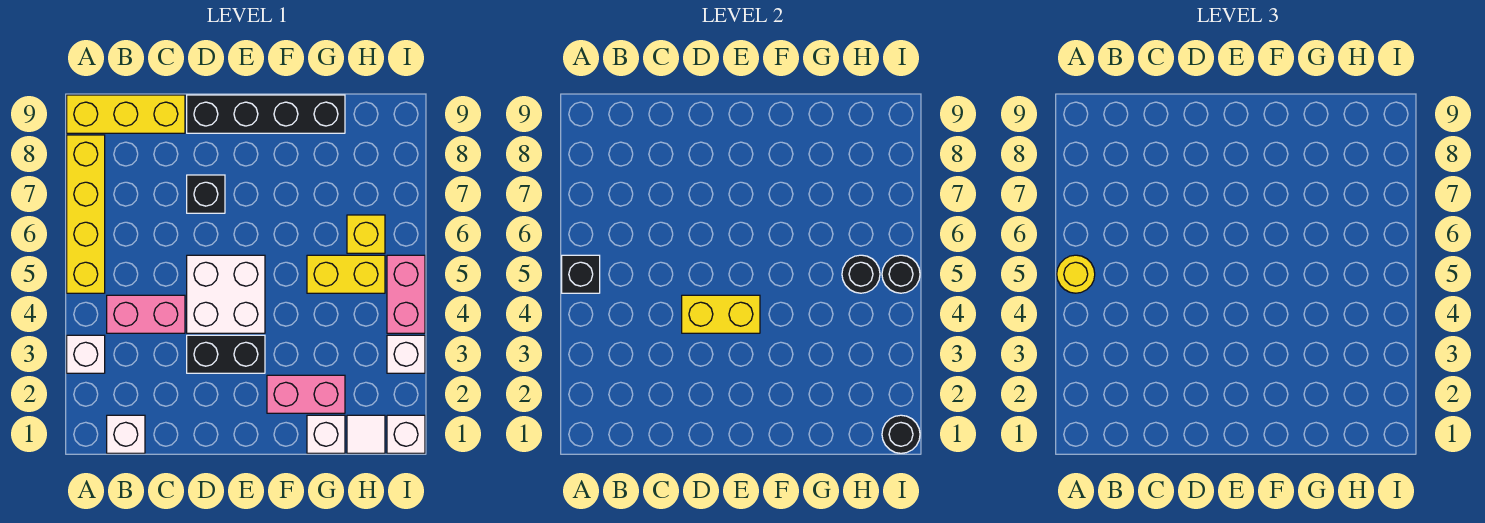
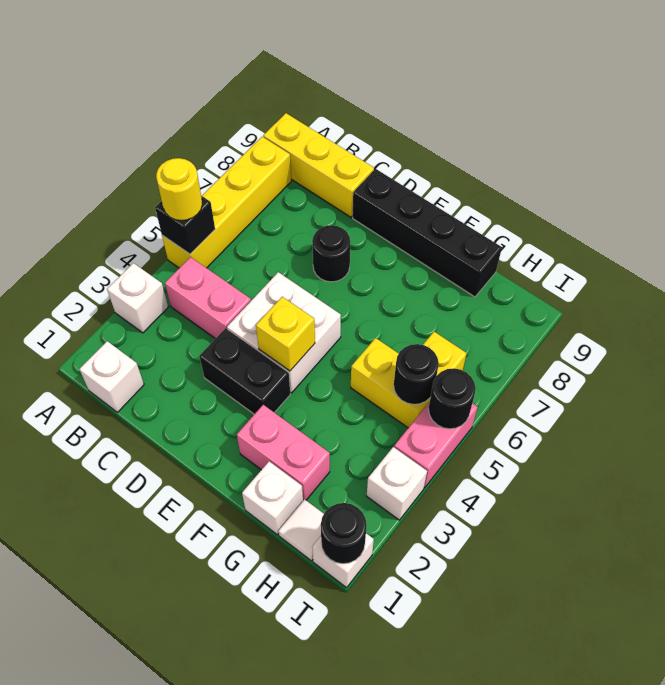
yellow 1x2 brick [682,295,760,333] -> yellow 1x1 brick [256,297,315,371]
black 1x1 brick [187,175,225,213] -> black 1x1 round brick [312,225,350,282]

